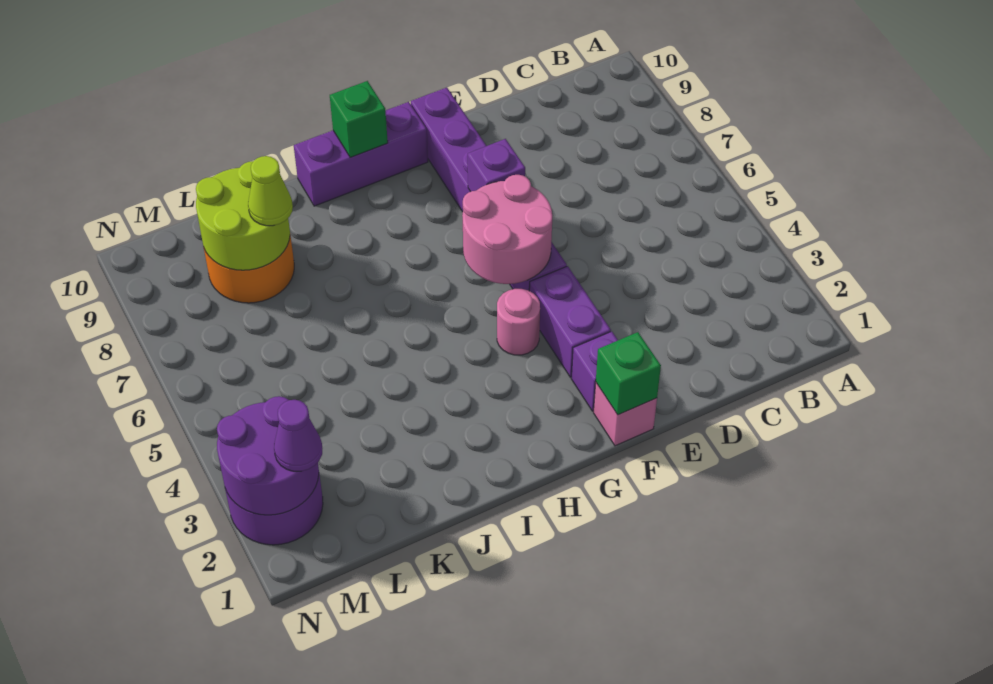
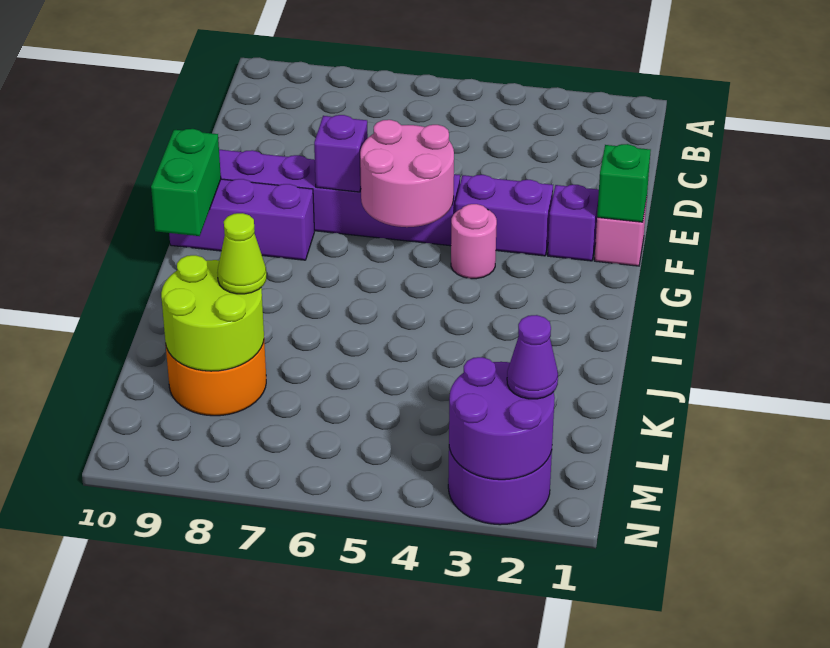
purple 1x3 brick [294,102,428,206] -> purple 1x3 brick turned to [169,179,314,260]
green 1x1 brick [330,81,388,157] -> green 1x2 brick [151,129,221,236]

